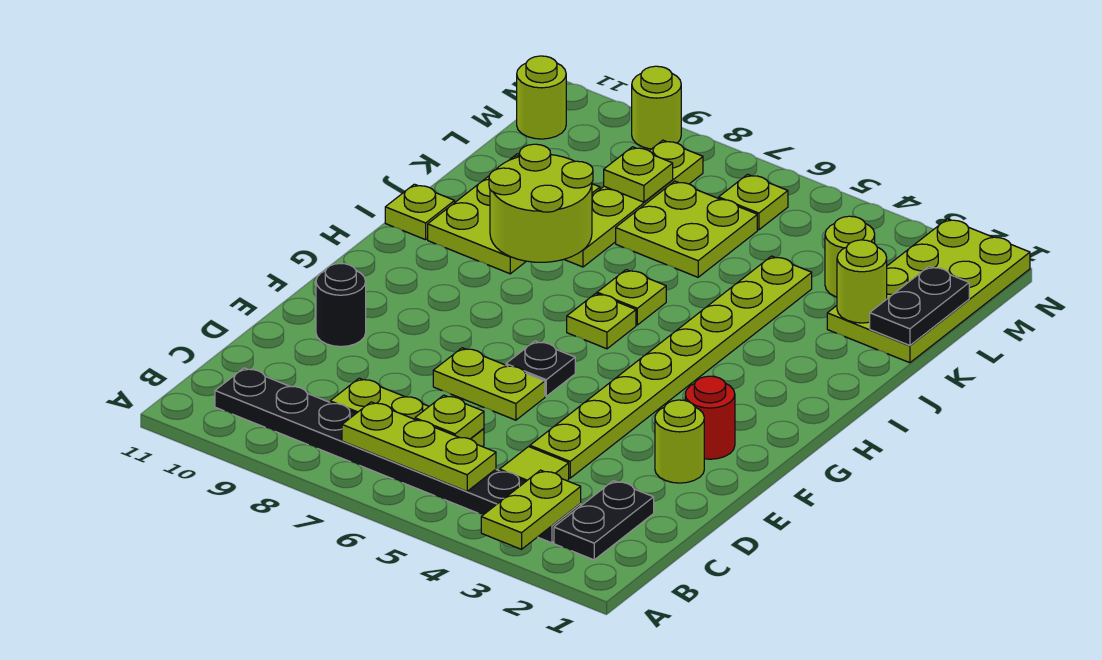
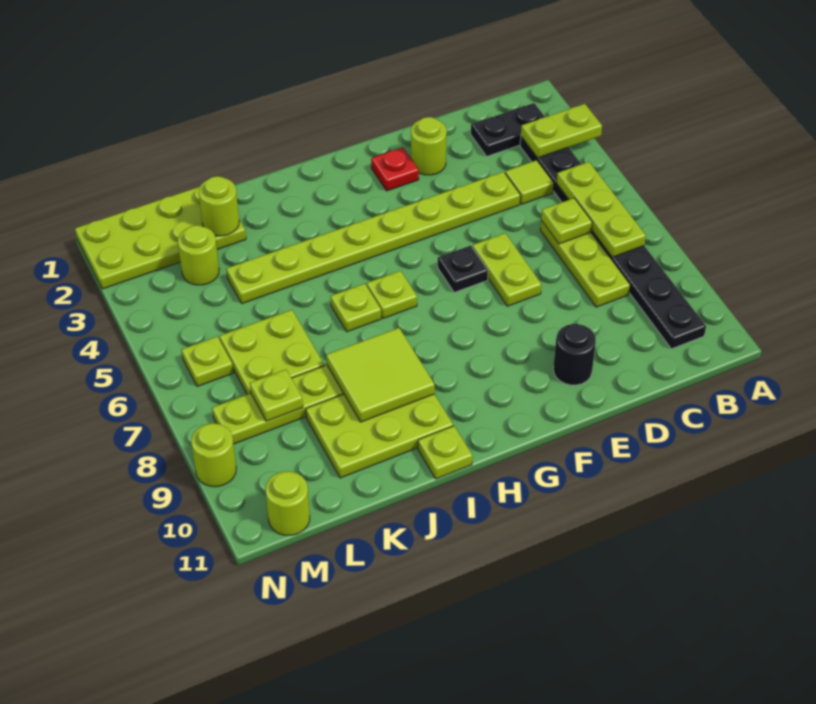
red 1x1 round brick [685,376,735,459] -> red 1x1 plate [371,147,419,191]
lime 2x2 round brick [489,144,593,262] -> lime 2x2 tile [326,328,435,422]
black 1x2 plate [870,266,969,345] -> none

